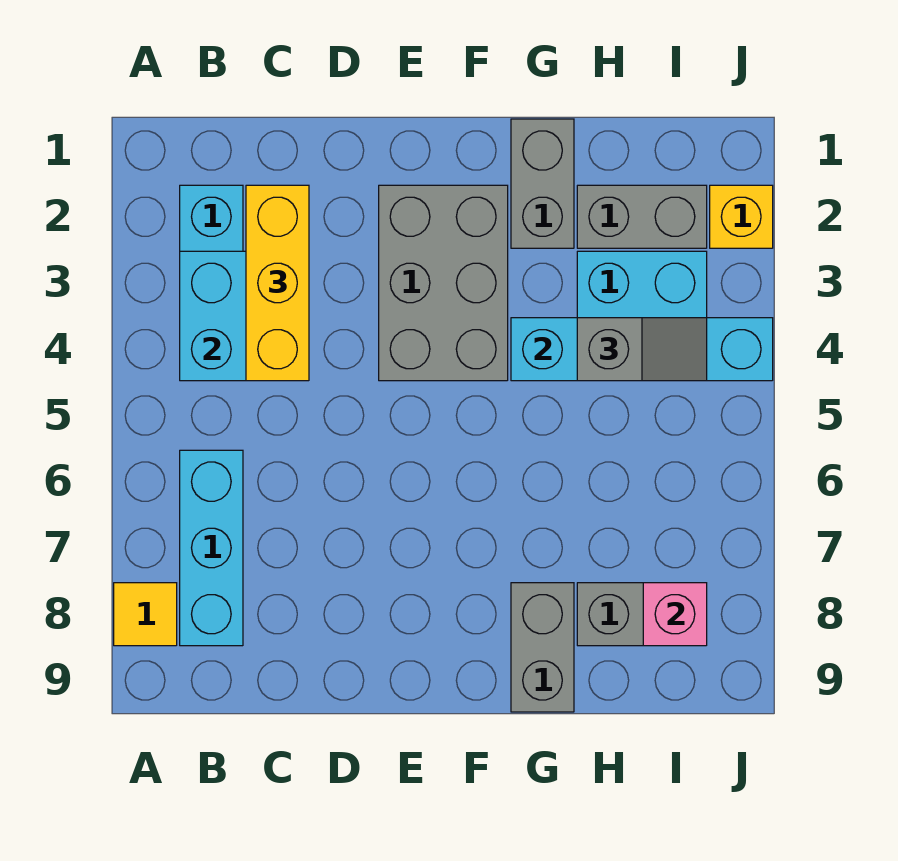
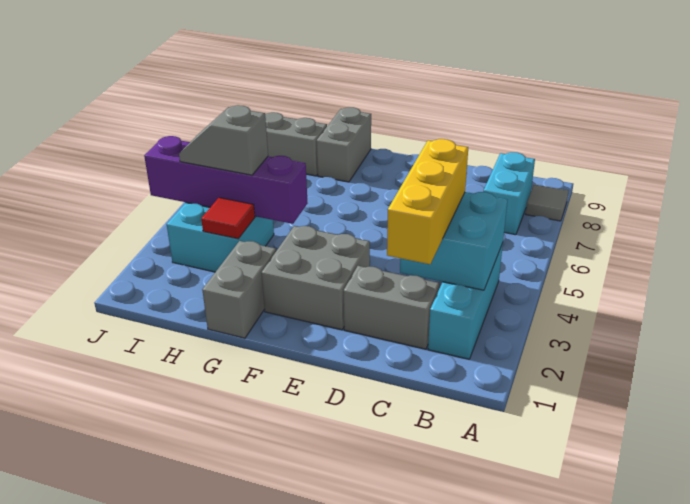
yellow 1x1 tile [114,583,177,646] -> grey 1x1 tile [526,184,568,221]
cyan 1x3 brick [180,450,243,646] -> cyan 1x2 brick [484,152,535,235]
grey 2x3 brick [379,185,508,381] -> grey 2x2 brick [262,226,370,330]
cyan 1x4 brick [511,318,773,381] -> purple 1x4 brick [144,136,308,224]
grey 1x2 brick [577,185,707,248] -> grey 1x2 brick moved to [344,266,440,349]
none -> red 1x1 tile [201,198,255,239]
pink 1x1 brick [643,583,707,646] -> none
yellow 1x1 brick [710,185,773,248] -> none

